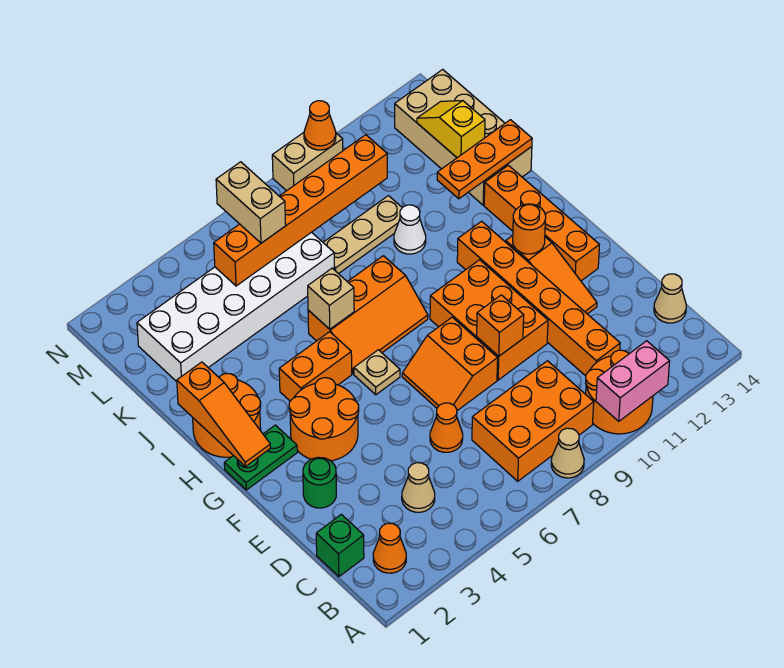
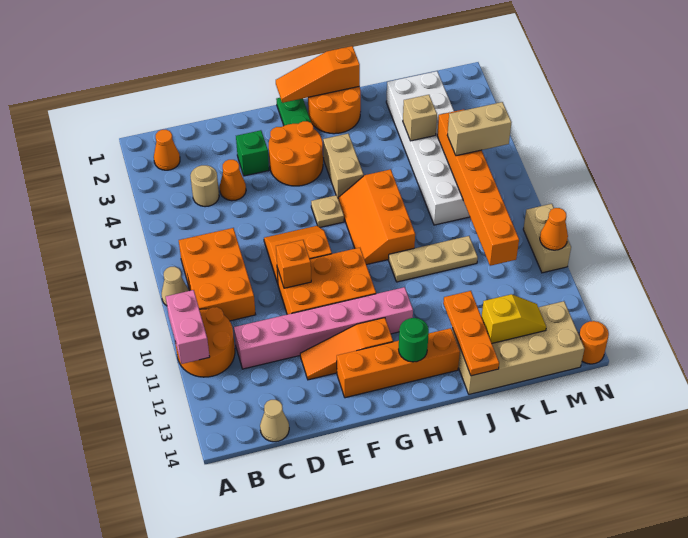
green 1x1 brick [316,514,364,577] -> green 1x1 brick moved to [236,130,269,176]
tan 1x1 cone [402,463,435,512] -> tan 1x1 round brick [190,165,219,207]
orange 1x6 brick [457,221,620,376] -> pink 1x6 brick [234,287,413,369]
orange 1x1 cone [430,403,463,452] -> orange 1x1 cone moved to [220,160,246,201]
green 1x1 round brick [303,457,336,508] -> green 1x1 round brick moved to [399,318,429,362]
orange 1x1 round brick [513,204,546,254] -> orange 1x1 round brick moved to [579,321,609,364]
orange 1x2 brick [279,332,352,401] -> tan 1x2 brick [323,134,364,197]
tan 1x1 brick [308,268,354,329] -> tan 1x1 brick moved to [403,95,437,141]
white 1x1 cone [394,205,426,254] -> none
tan 1x3 plate [323,196,402,274] -> tan 1x3 plate turned to [389,236,478,282]

